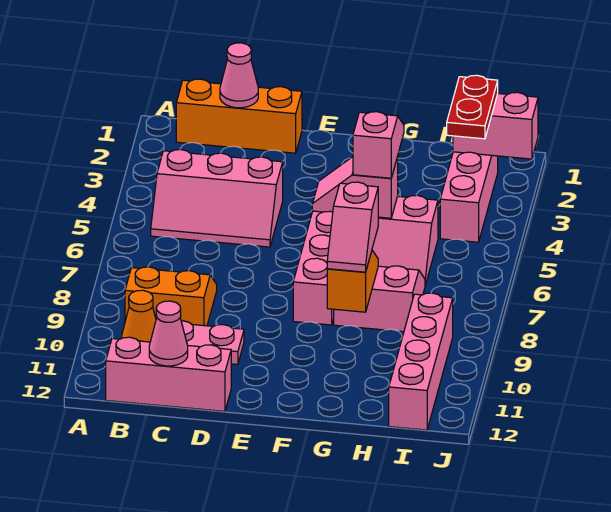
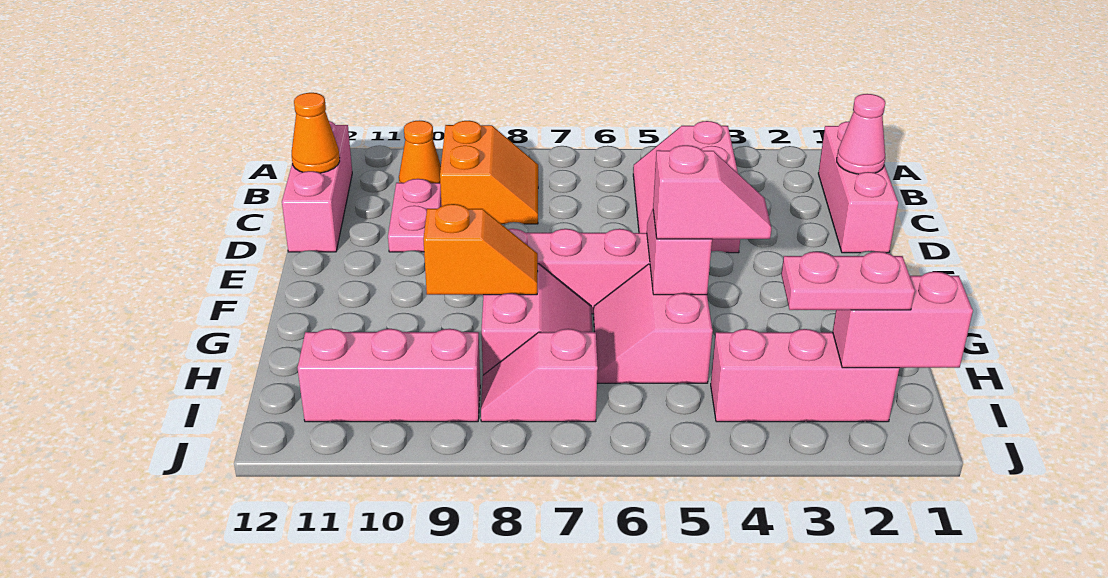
orange 1x3 brick [176,79,302,153] -> pink 1x3 brick [818,121,898,253]
pink 1x1 cone [149,301,188,366] -> orange 1x1 cone [292,93,340,173]
pink 1x2 slope [327,182,378,272] -> pink 1x2 slope moved to [481,329,598,422]
pink 1x2 brick [453,92,538,159] -> pink 1x2 brick turned to [833,272,973,368]
red 1x2 plate [447,75,498,139] -> pink 1x2 plate [781,252,915,310]
pink 1x4 brick [389,293,453,430] -> pink 1x3 brick [298,329,480,422]

